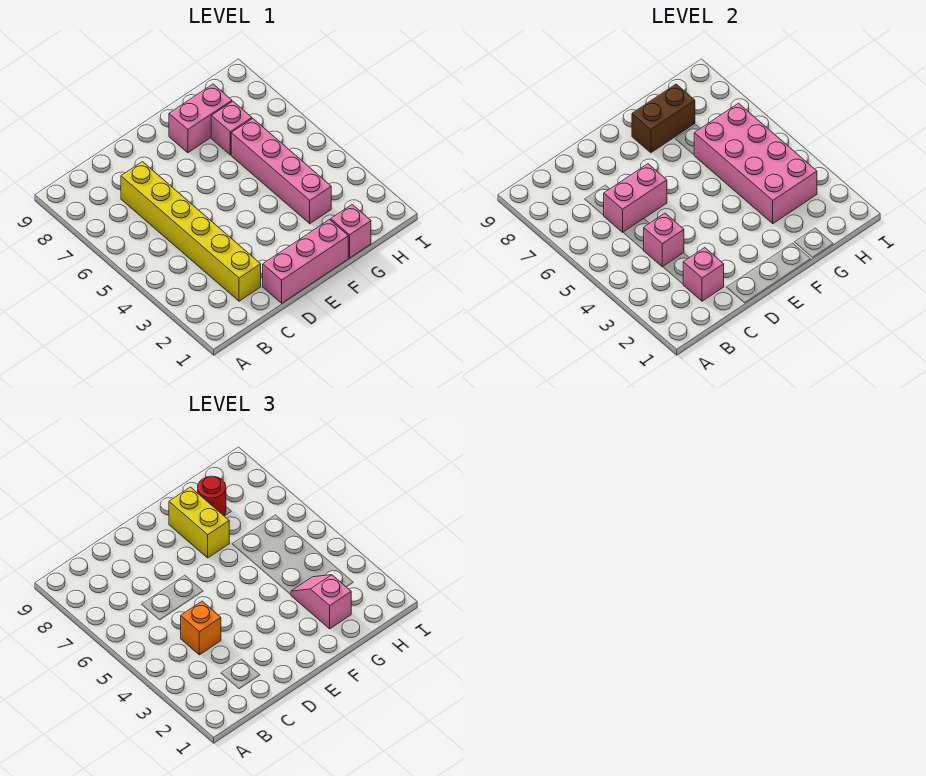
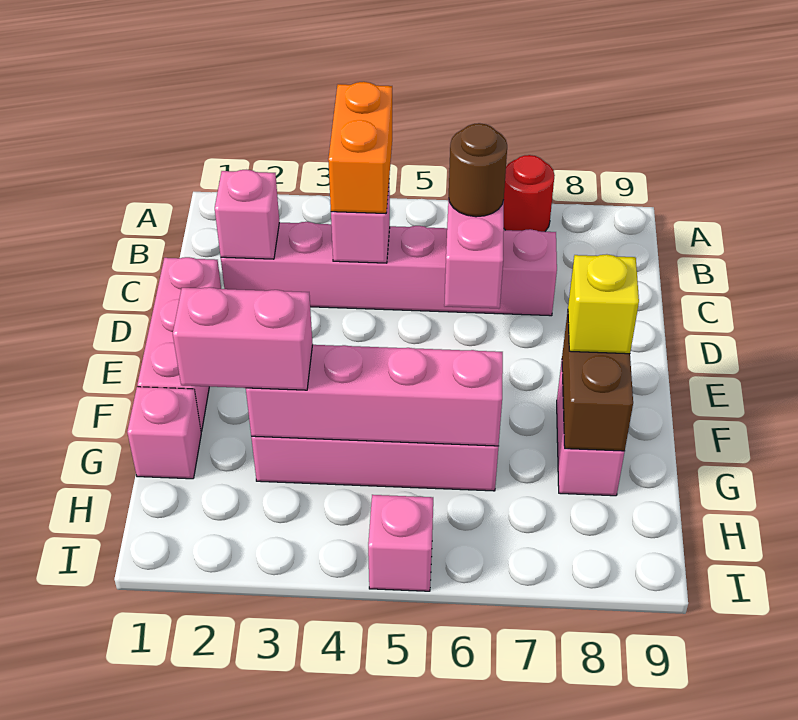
yellow 1x6 brick [121,162,261,301] -> pink 1x6 brick [221,222,557,316]
orange 1x1 brick [181,601,221,655] -> orange 1x2 brick [328,82,392,214]
none -> brown 1x1 round brick [449,123,507,217]
yellow 1x2 brick [169,487,229,558] -> yellow 1x1 brick [568,254,639,354]
pink 1x2 slope [291,575,351,629] -> pink 1x2 brick [173,287,313,390]
pink 2x4 brick [694,103,817,224] -> pink 1x4 brick [246,345,503,446]
pink 1x1 brick [211,101,252,155] -> pink 1x1 brick moved to [368,495,433,591]
red 1x1 round brick [198,476,226,516] -> red 1x1 round brick moved to [504,155,555,232]

